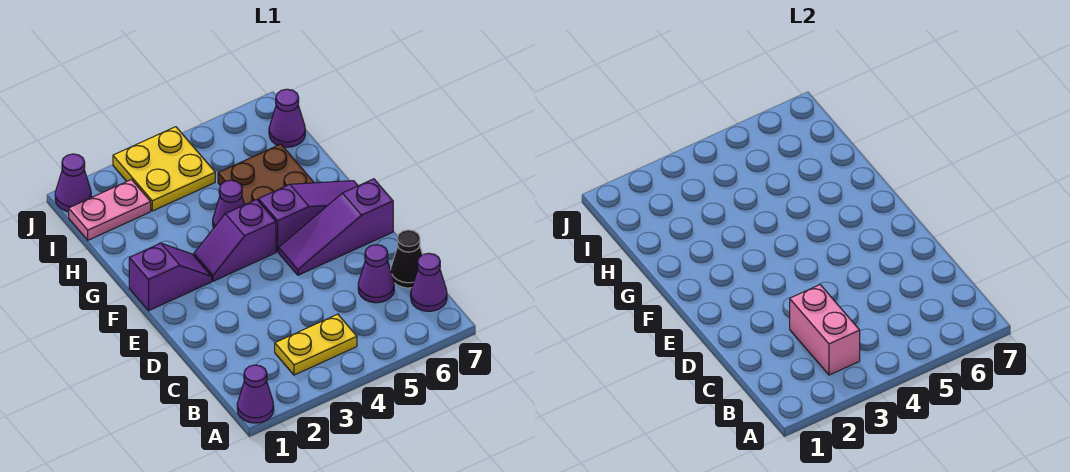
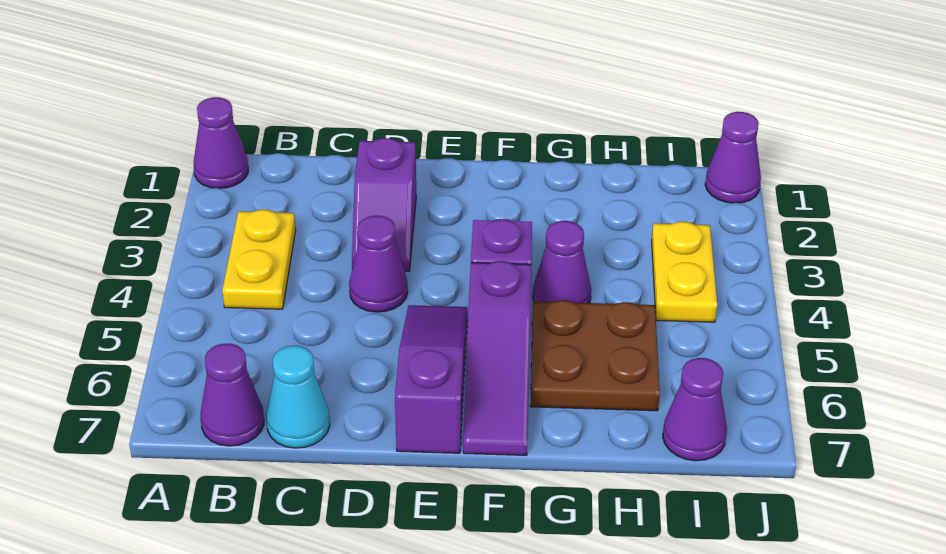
pink 1x2 brick [790,285,860,375] -> none
purple 1x1 cone [358,245,394,303] -> purple 1x1 cone moved to [349,216,408,312]
black 1x1 cone [391,230,423,288] -> cyan 1x1 cone [266,346,330,448]
purple 1x2 slope [129,243,212,311] -> purple 1x2 slope moved to [352,138,416,271]
pink 1x2 plate [69,180,151,240] -> none
yellow 2x2 plate [113,127,215,211] -> yellow 1x2 plate [652,222,717,322]

